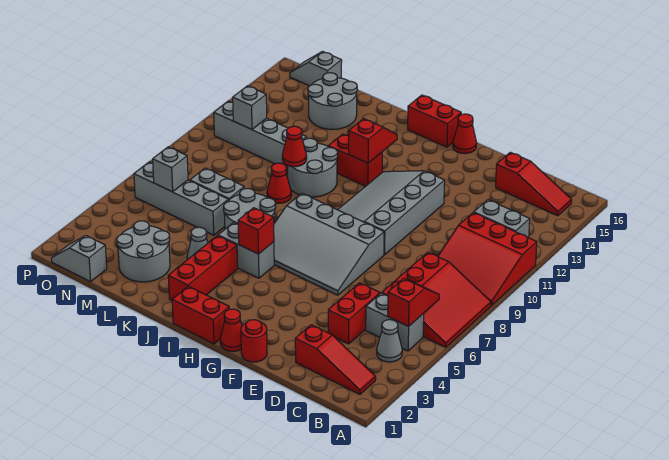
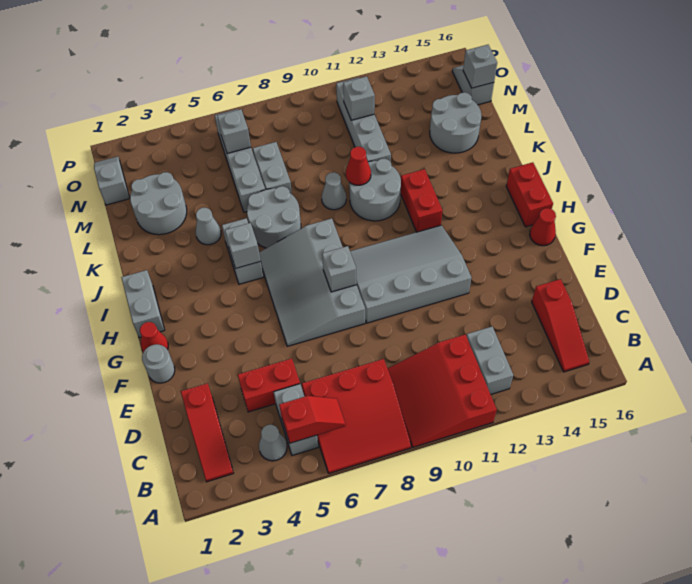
red 1x1 round brick [241,320,267,362] -> grey 1x1 round brick [142,344,175,383]
none -> grey 1x1 brick [322,246,357,292]
red 1x2 brick [172,286,229,344] -> grey 1x2 brick [121,270,164,338]
red 1x1 brick [238,208,274,254] -> grey 1x1 brick [225,223,261,269]
red 1x2 slope [349,119,397,163] -> none
red 1x3 brick [168,236,238,300] -> none
red 1x1 cone [267,163,291,203] -> grey 1x1 cone [322,172,346,210]
none -> grey 1x1 brick [463,45,497,88]

